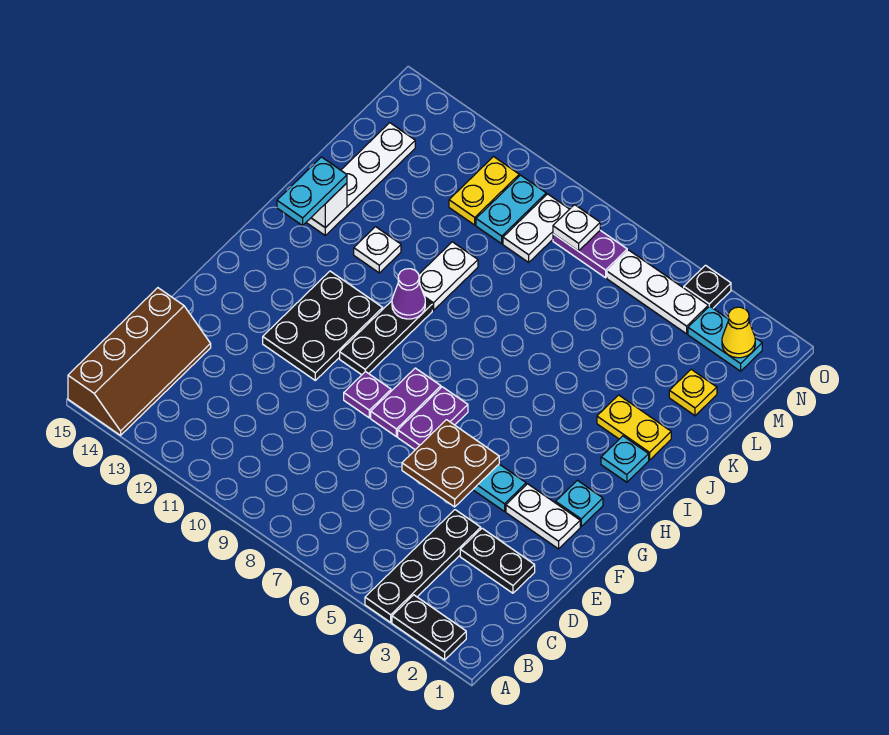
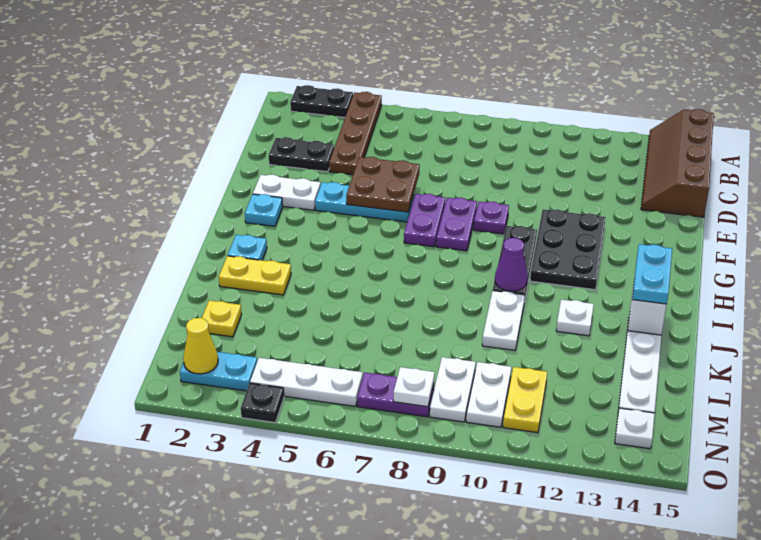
black 1x4 plate [365,510,481,622] -> brown 1x4 plate [329,92,382,175]
cyan 1x2 plate [476,175,546,244] -> white 1x2 plate [466,362,511,427]
none -> white 1x1 plate [615,408,655,449]

